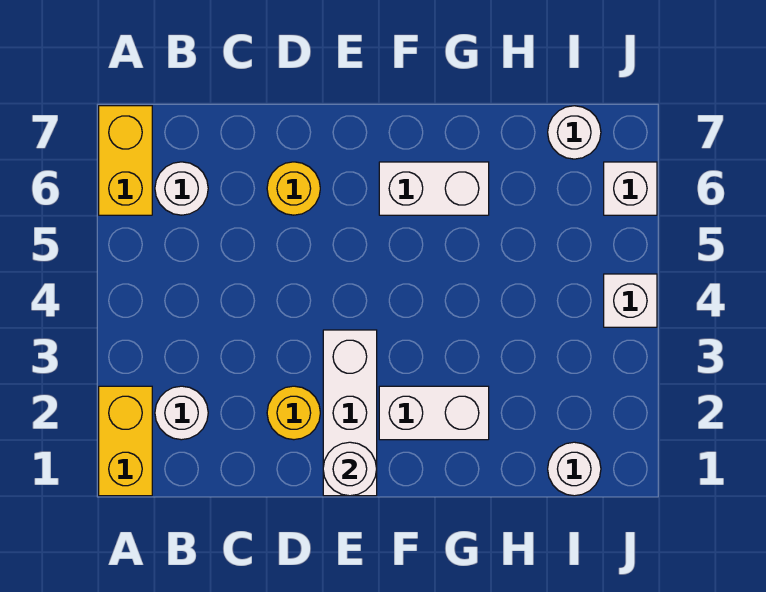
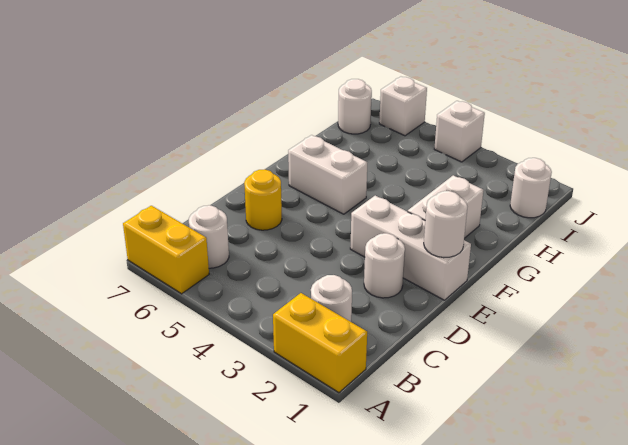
yellow 1x1 round brick [267,386,320,440] -> white 1x1 round brick [364,233,405,298]
white 1x2 brick [379,162,489,215] -> white 1x2 brick turned to [288,135,367,214]

